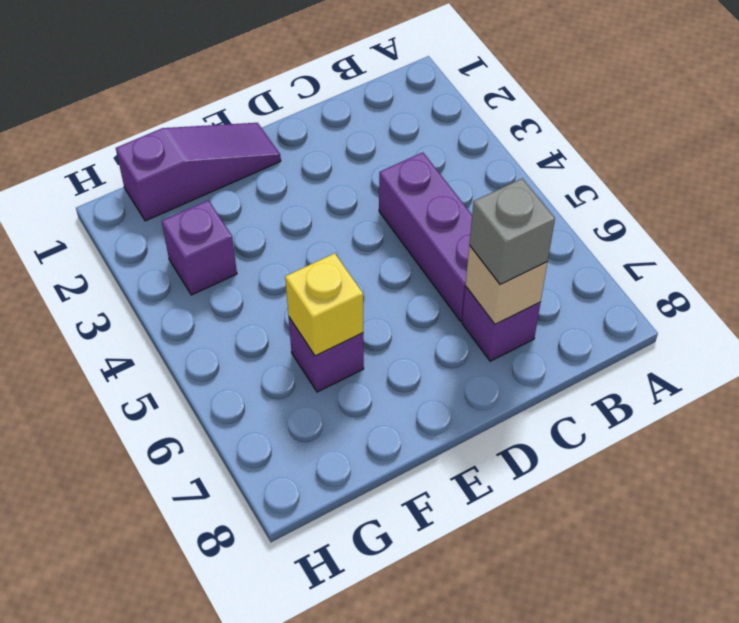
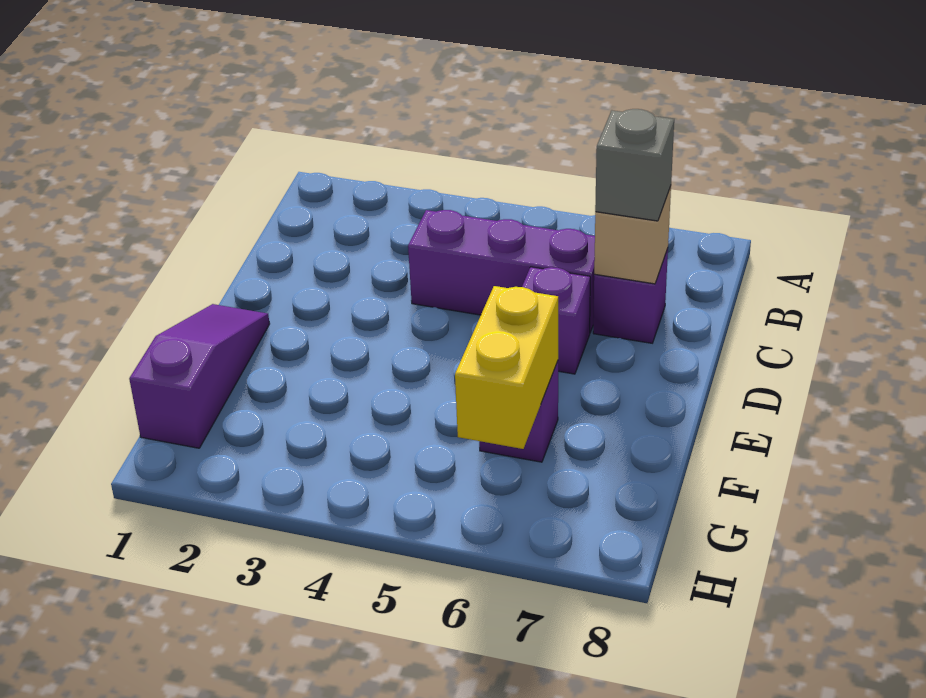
yellow 1x1 brick [285,253,363,356] -> yellow 1x2 brick [455,286,558,449]
purple 1x1 brick [162,200,237,295] -> purple 1x1 brick moved to [522,267,590,374]

